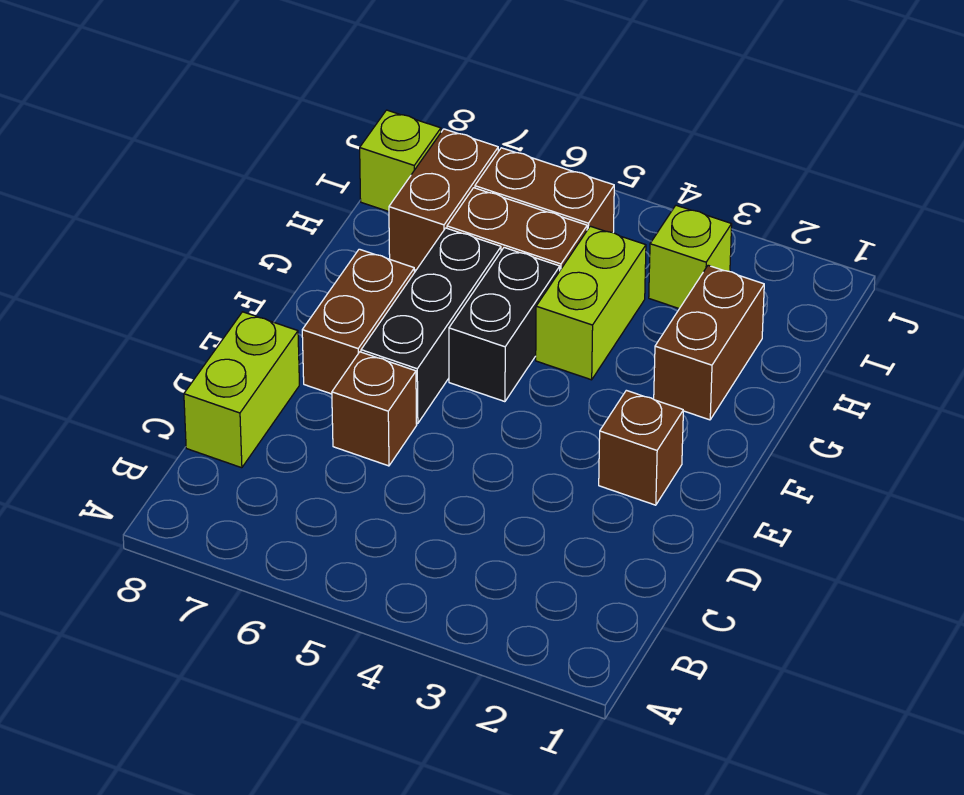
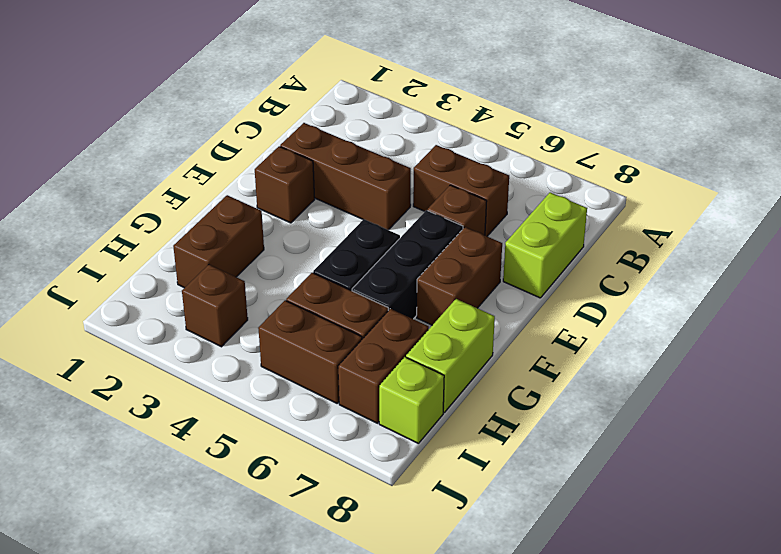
none -> brown 1x2 brick [413,145,509,236]
none -> brown 1x3 brick [280,123,411,230]
lime 1x2 brick [536,226,646,380] -> lime 1x2 brick moved to [406,299,495,412]
lime 1x1 brick [649,205,732,309] -> brown 1x1 brick [182,265,248,347]

